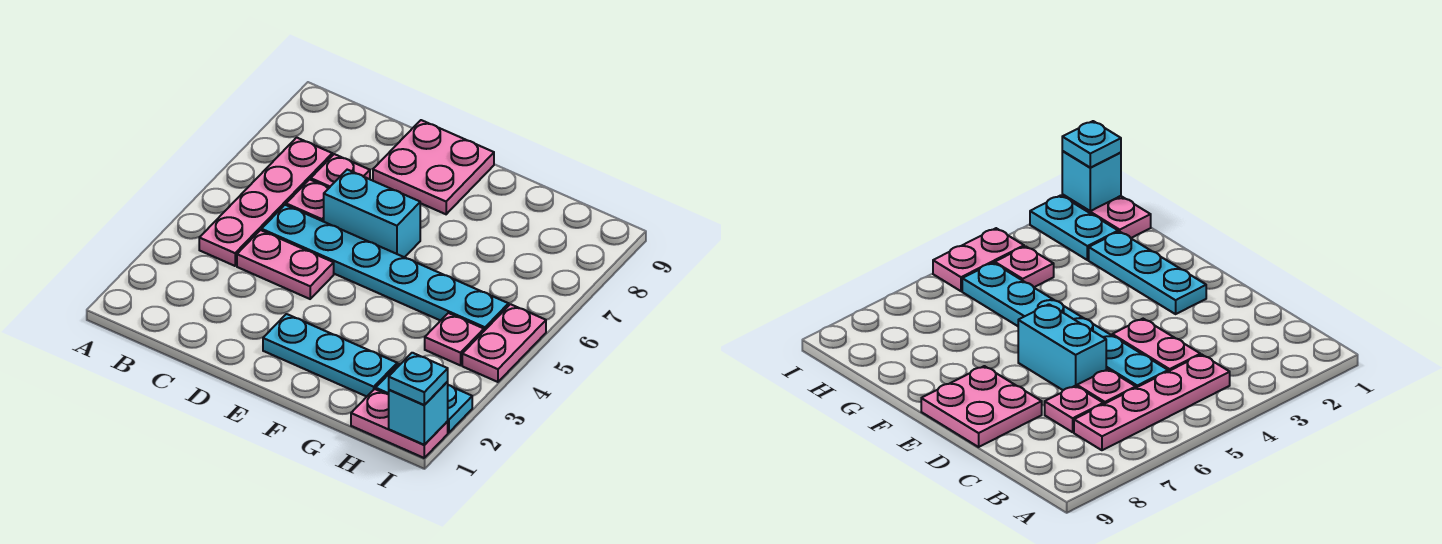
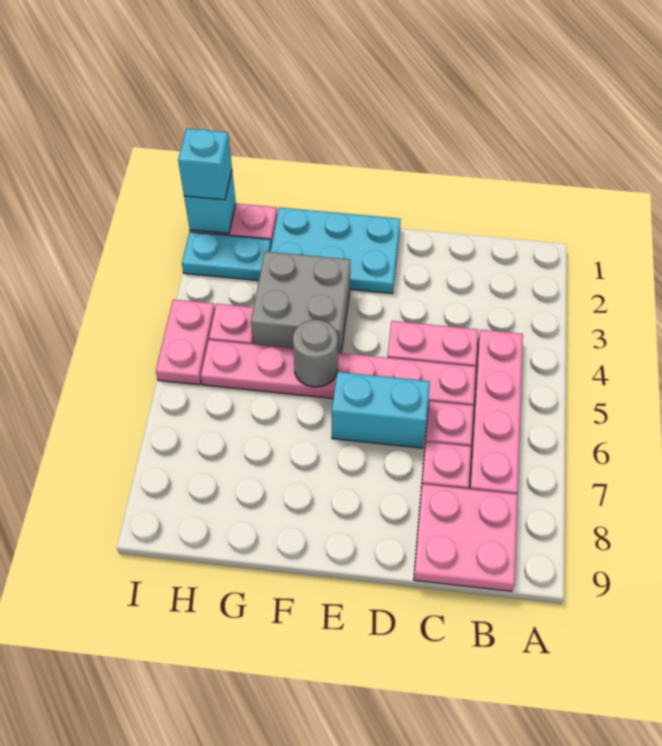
cyan 1x6 plate [262,205,509,331] -> pink 1x6 plate [201,340,476,407]
pink 2x2 plate [373,120,494,214] -> pink 2x2 plate moved to [414,484,518,591]
cyan 1x3 plate [263,314,397,396] -> cyan 2x3 plate [270,207,401,293]
none -> grey 2x2 brick [251,251,351,353]
none -> grey 1x1 round brick [293,320,338,387]
cyan 1x1 plate [389,353,448,405] -> cyan 1x1 brick [178,129,232,200]

